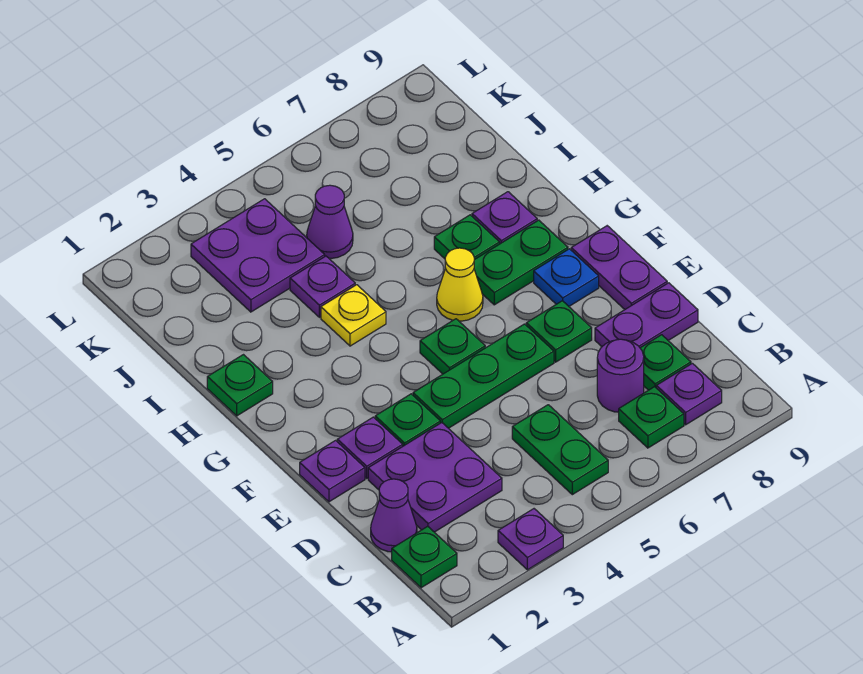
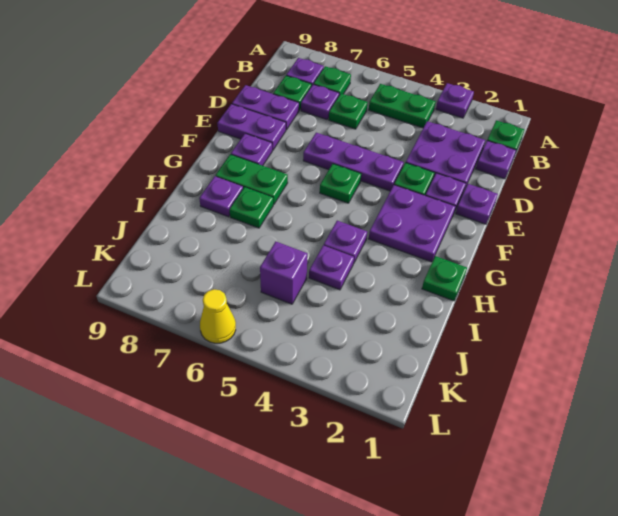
green 1x2 plate [512,405,608,495] -> green 1x2 plate turned to [369,84,436,128]
purple 1x1 cone [371,479,417,552] -> purple 1x1 plate [476,141,516,179]
purple 1x1 round brick [597,339,644,412] -> purple 1x1 plate [301,84,339,120]
green 1x3 plate [413,324,554,428] -> purple 1x3 plate [303,133,404,191]
green 1x1 plate [526,301,592,362] -> green 1x1 plate moved to [329,93,368,129]
purple 1x2 plate [571,226,667,309] -> purple 1x2 plate turned to [217,104,286,150]
blue 1x1 plate [534,249,599,306] -> purple 1x1 plate [231,133,272,166]
yellow 1x1 cone [437,248,483,321] -> yellow 1x1 cone moved to [200,289,236,343]
yellow 1x1 plate [321,285,386,346] -> purple 1x1 plate [324,221,367,264]
purple 2x2 plate [191,199,325,312] -> purple 2x2 plate moved to [369,185,456,262]
purple 1x1 cone [307,185,353,259] -> purple 1x1 brick [260,242,307,304]

